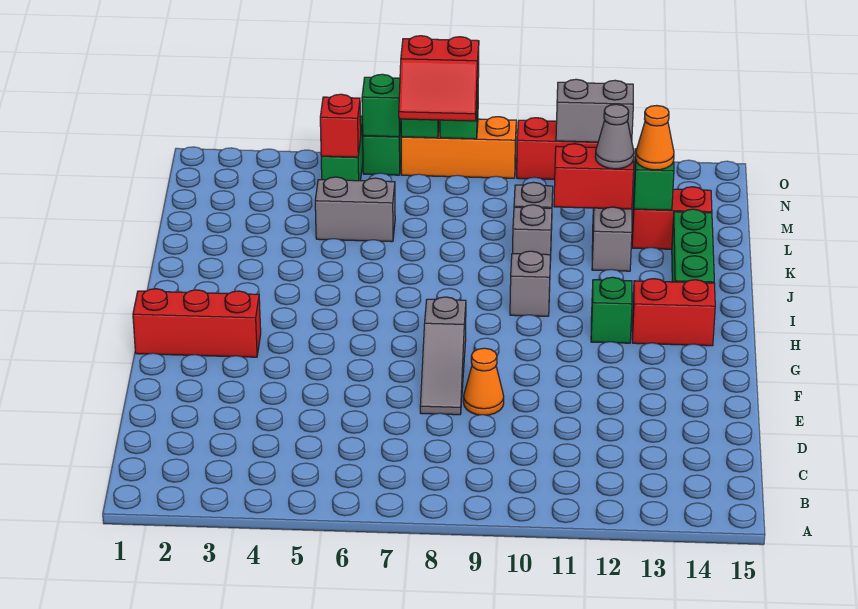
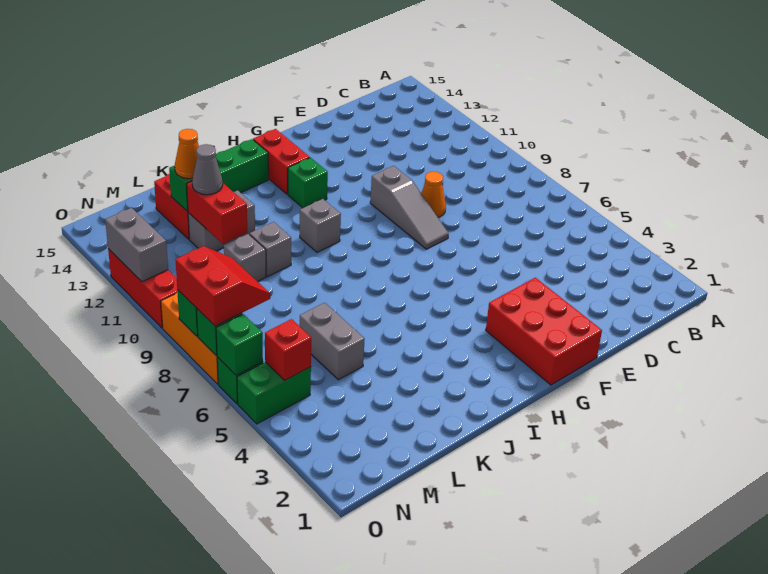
grey 1x3 slope [420,297,466,415] -> grey 1x3 slope turned to [370,166,449,249]
red 1x3 brick [133,289,261,357] -> red 2x3 brick [486,278,602,385]

